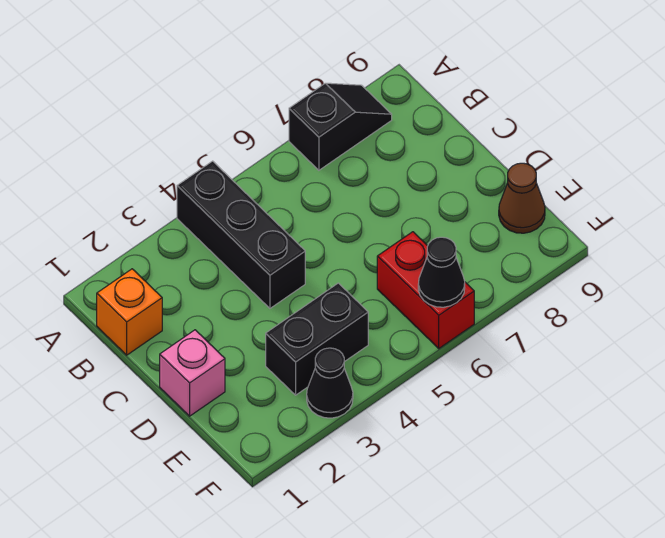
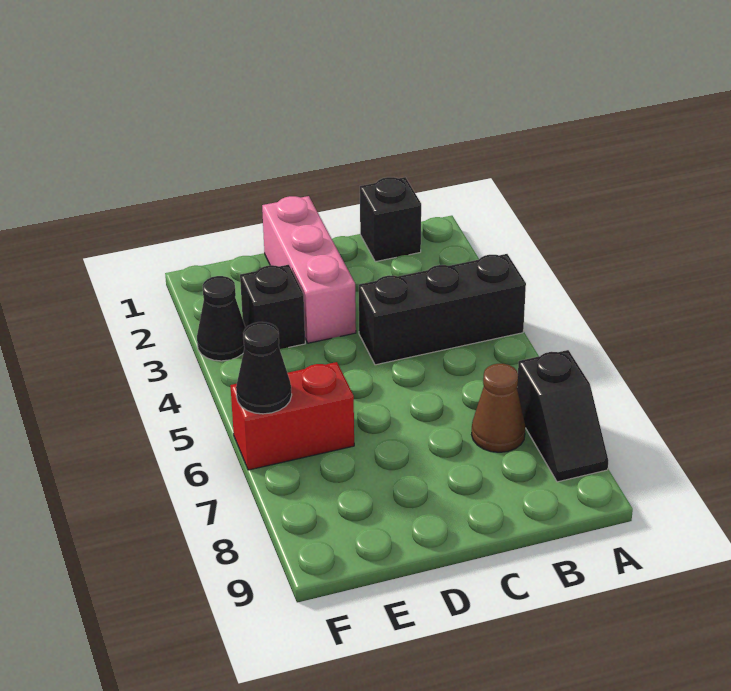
orange 1x1 brick [97,269,162,355] -> black 1x1 brick [360,177,421,262]
pink 1x1 brick [160,330,225,416] -> pink 1x3 brick [262,196,356,343]
black 1x2 brick [266,283,368,395] -> black 1x1 brick [240,265,305,349]
brown 1x1 cone [499,163,545,233] -> brown 1x1 cone moved to [472,364,525,452]

